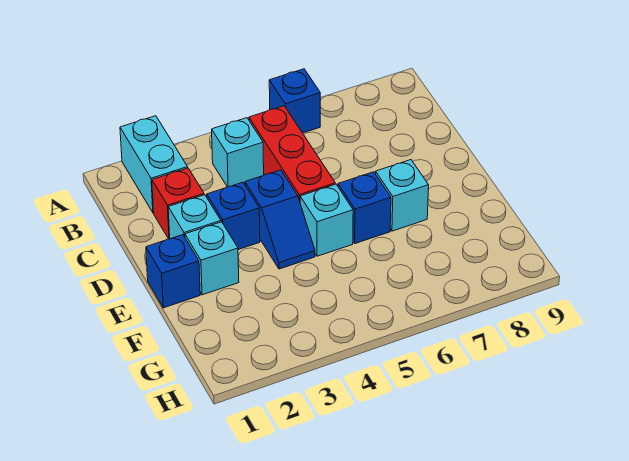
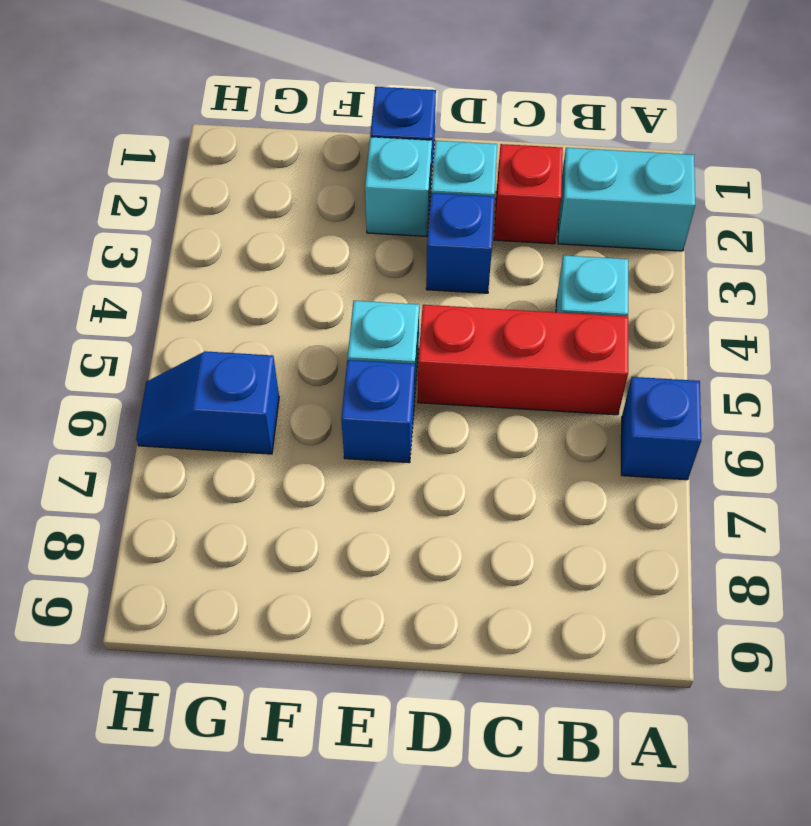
blue 1x2 slope [245,170,315,269] -> blue 1x2 slope moved to [136,351,279,454]
cyan 1x1 brick [376,160,429,231] -> none

